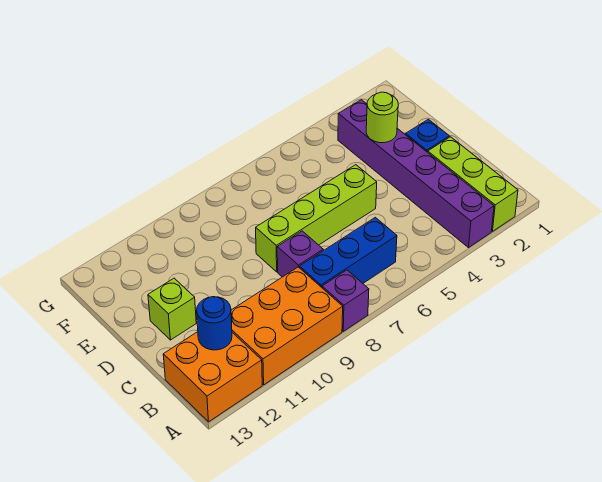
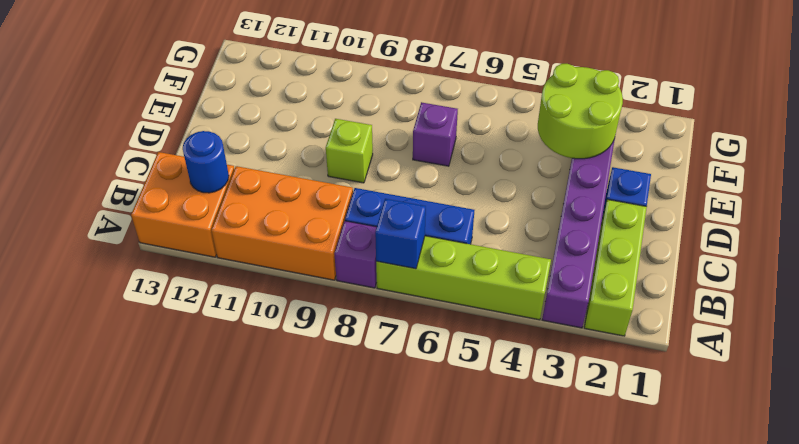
none -> blue 1x1 brick [375,199,426,269]
purple 1x1 brick [277,231,323,277] -> purple 1x1 brick moved to [413,102,458,166]
lime 1x4 brick [256,165,377,272] -> lime 1x4 brick moved to [376,236,551,320]
lime 1x1 brick [148,278,196,340] -> lime 1x1 brick moved to [326,119,373,183]
lime 1x1 round brick [366,92,398,143] -> lime 2x2 round brick [538,64,623,159]

